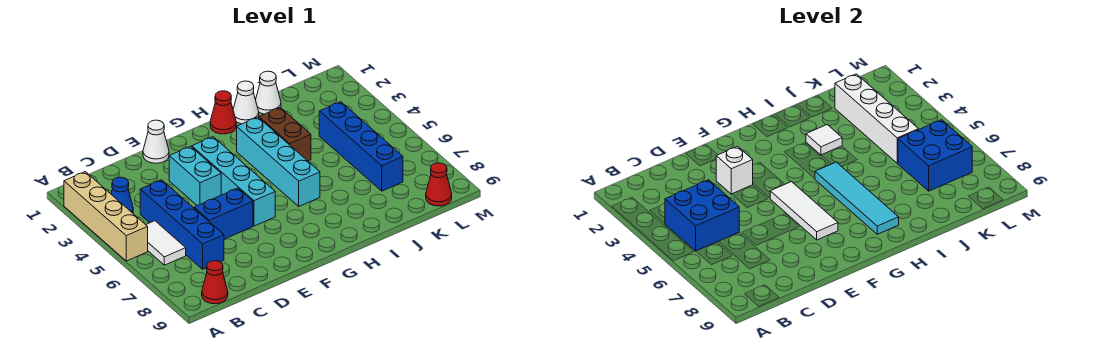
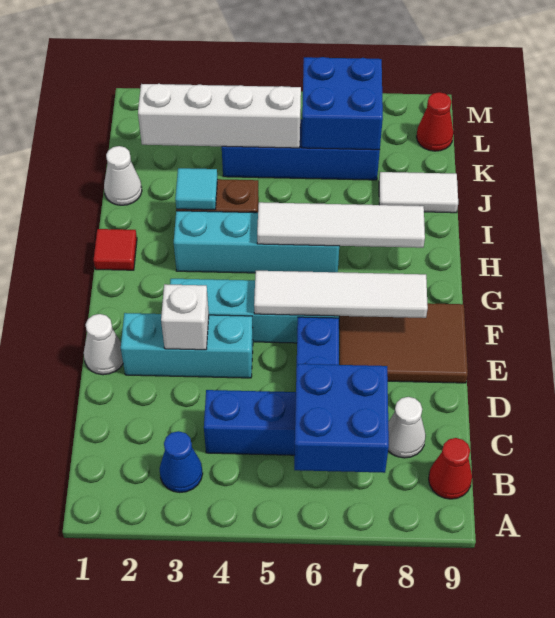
tan 1x4 brick [64,172,148,261] -> none
blue 2x2 brick [665,180,739,251] -> blue 2x2 brick moved to [294,364,389,473]
white 1x2 tile [146,221,186,265] -> white 1x2 tile moved to [379,172,458,213]
cyan 1x2 brick [169,146,221,206] -> cyan 1x3 brick [121,313,253,378]
none -> brown 2x3 tile [339,303,468,383]
white 1x3 tile [770,182,838,240] -> white 1x4 tile [254,271,428,318]
red 1x1 cone [210,91,236,134] -> red 1x1 tile [94,229,137,270]
cyan 1x4 tile [815,162,899,234] -> white 1x4 tile [257,202,425,248]
white 1x1 cone [233,81,259,124] -> white 1x1 cone moved to [388,397,426,458]
white 1x1 tile [806,125,842,155] -> cyan 1x1 tile [175,168,218,210]

